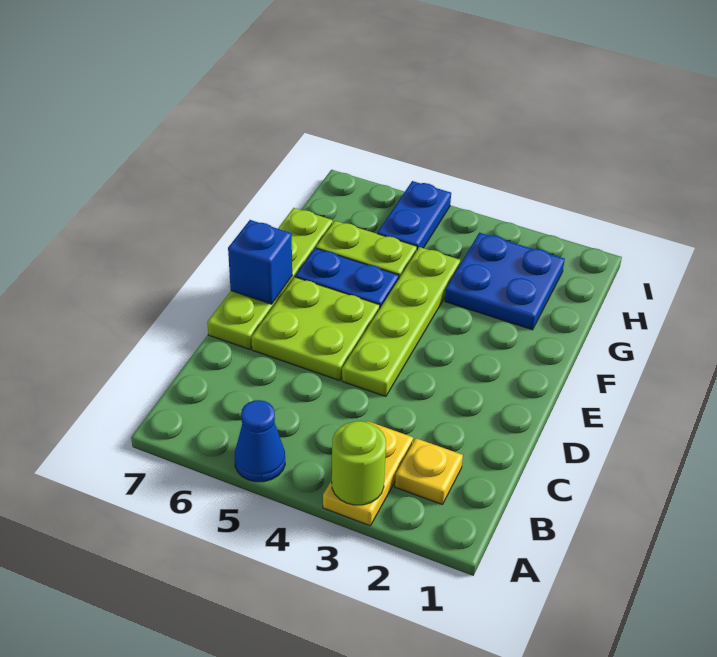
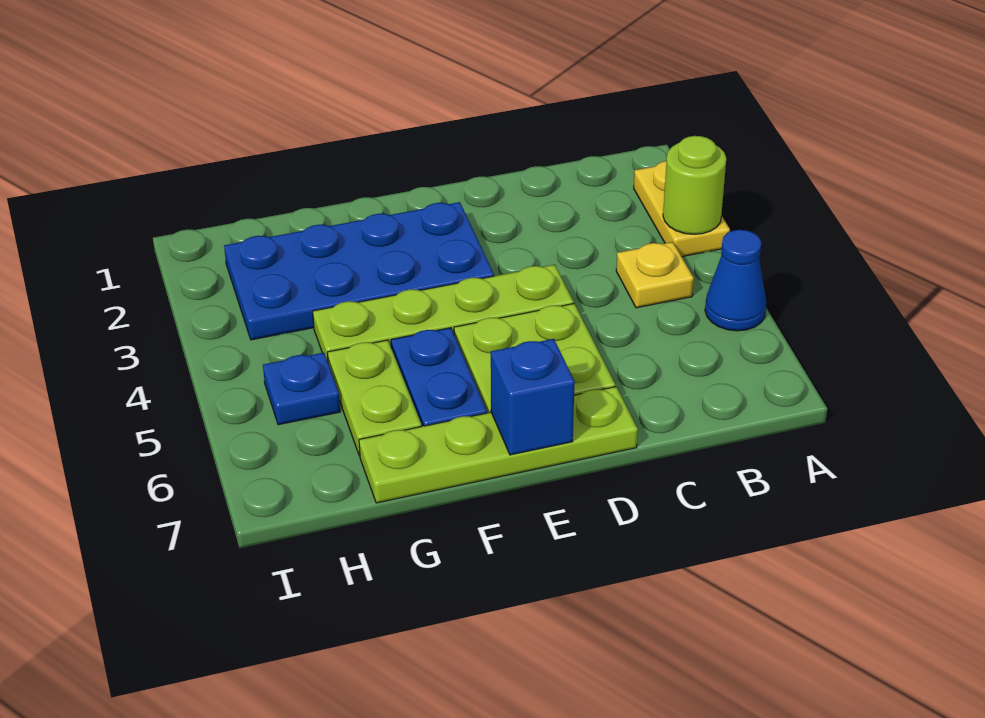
yellow 1x2 plate [323,421,413,526] -> yellow 1x2 plate turned to [634,161,730,257]
yellow 1x1 plate [395,438,463,505] -> yellow 1x1 plate moved to [616,242,694,308]
blue 2x2 plate [445,233,565,330] -> blue 2x4 plate [224,202,494,340]
blue 1x2 plate [377,181,451,250] -> blue 1x1 plate [263,353,340,425]

